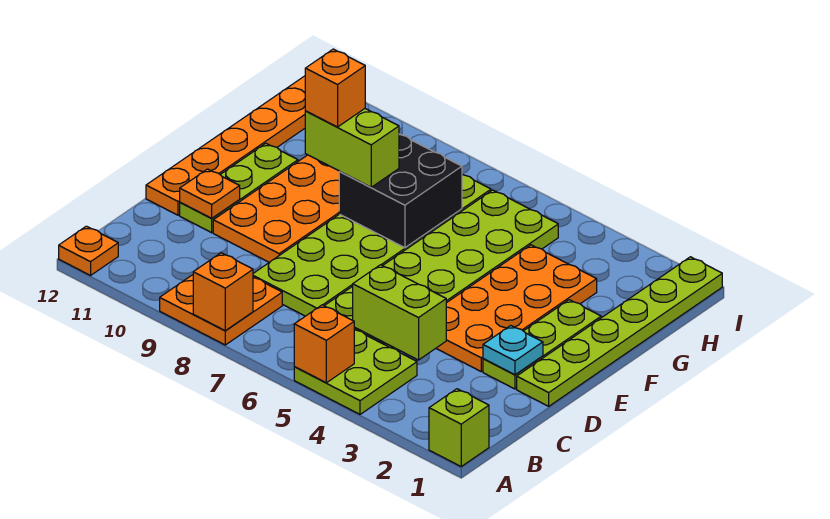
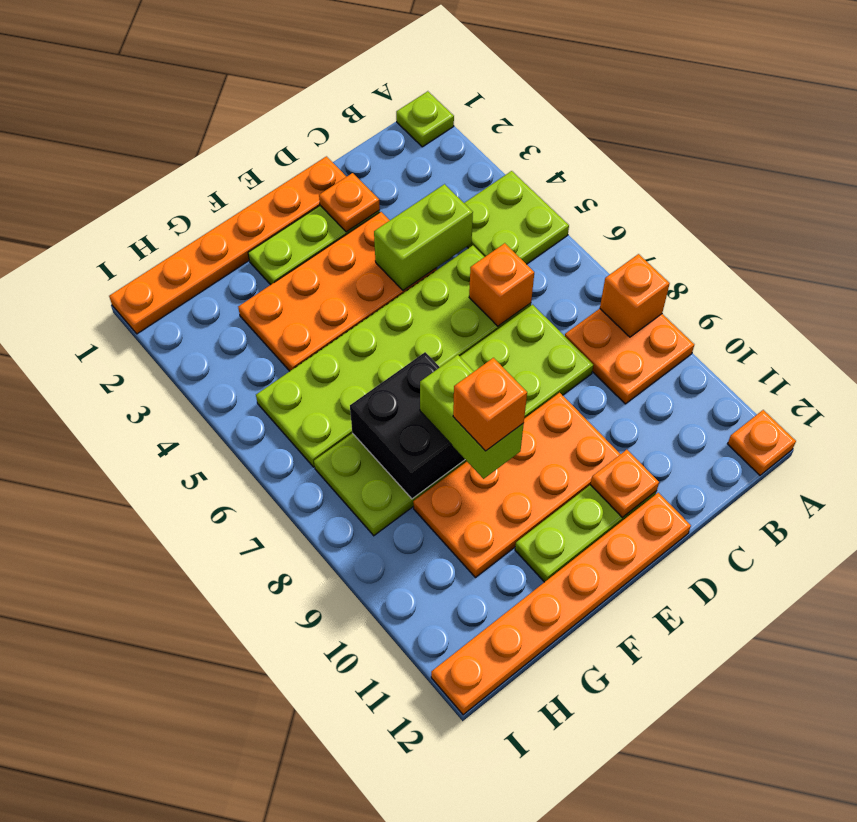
lime 1x1 brick [429,389,489,466] -> lime 1x1 plate [396,91,454,147]
orange 1x1 brick [294,305,355,383] -> orange 1x1 brick moved to [469,243,534,326]
lime 1x2 brick [353,265,446,360] -> lime 1x2 brick turned to [374,184,473,290]
lime 1x6 plate [517,257,722,406] -> orange 1x6 plate [109,156,346,334]
cyan 1x1 plate [483,326,543,375] -> orange 1x1 plate [319,173,380,232]

